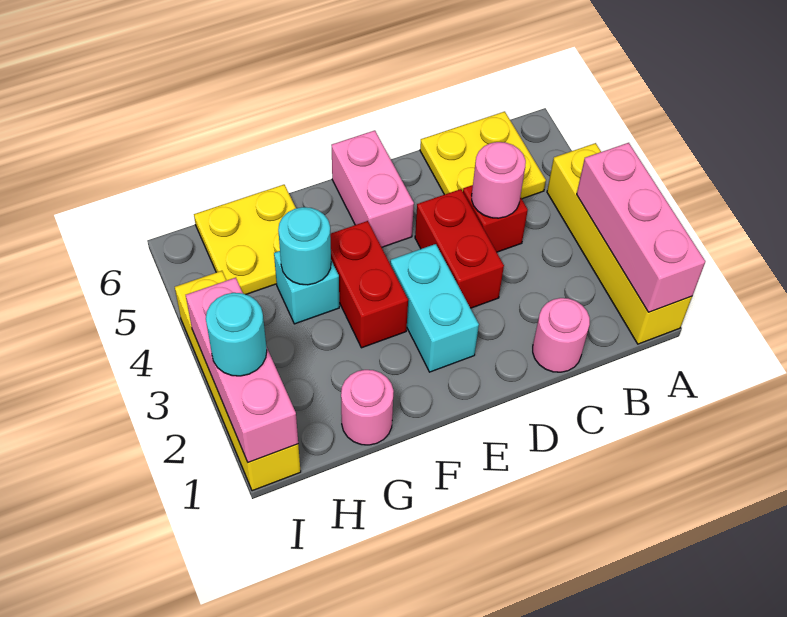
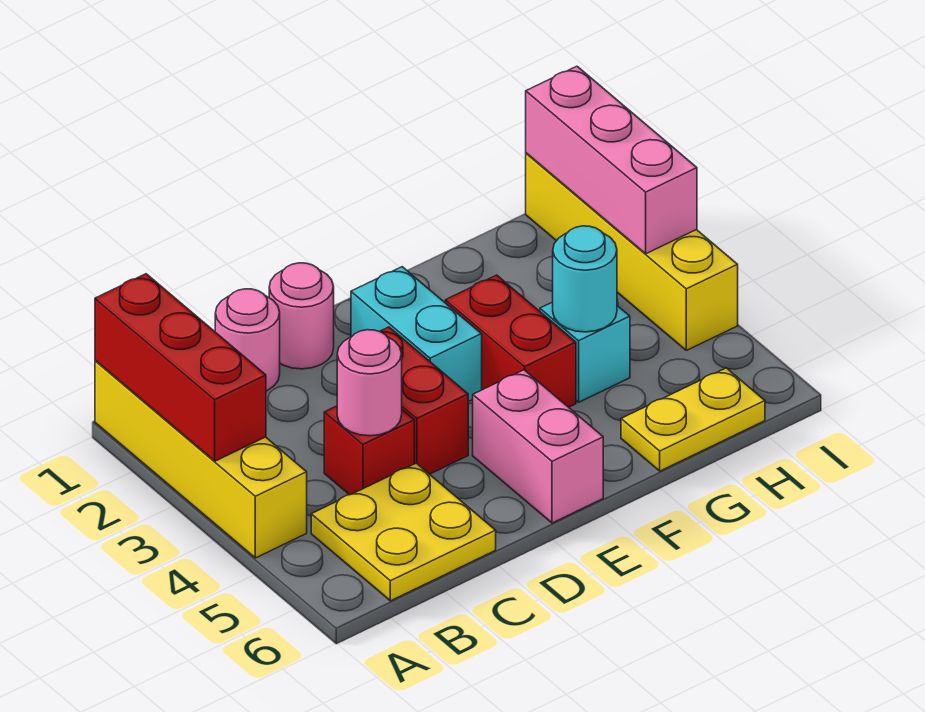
pink 1x3 brick [577,143,705,312] -> red 1x3 brick [95,274,266,461]
pink 1x1 round brick [341,370,394,445] -> pink 1x1 round brick moved to [269,263,334,369]
yellow 2x2 plate [194,185,296,294] -> yellow 1x2 plate [621,368,765,471]
cyan 1x1 round brick [206,293,267,376] -> none

